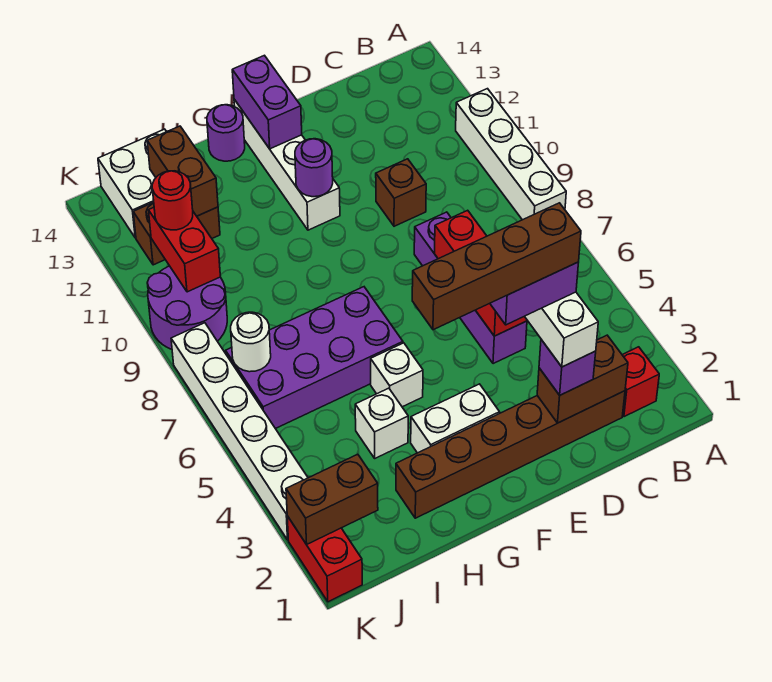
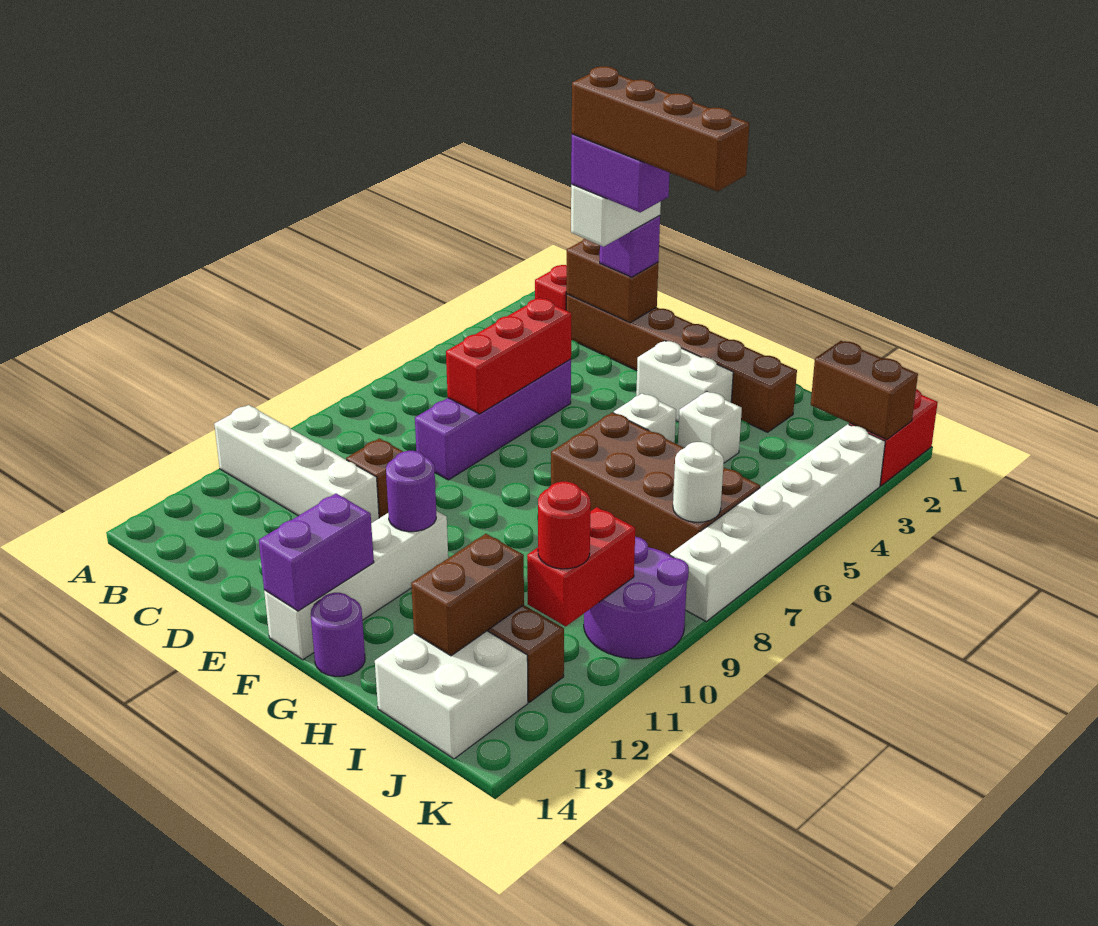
white 1x4 brick [456,89,566,220] -> white 1x4 brick turned to [214,405,379,523]
purple 2x4 brick [226,287,403,429] -> brown 2x4 brick [551,413,760,555]

